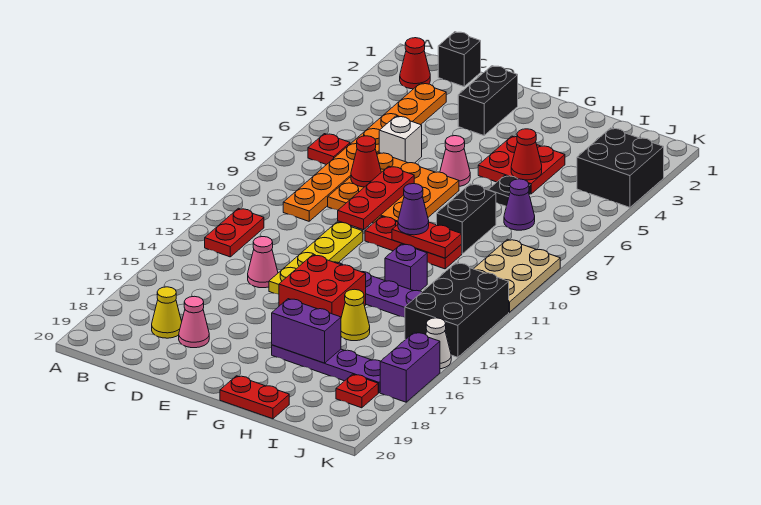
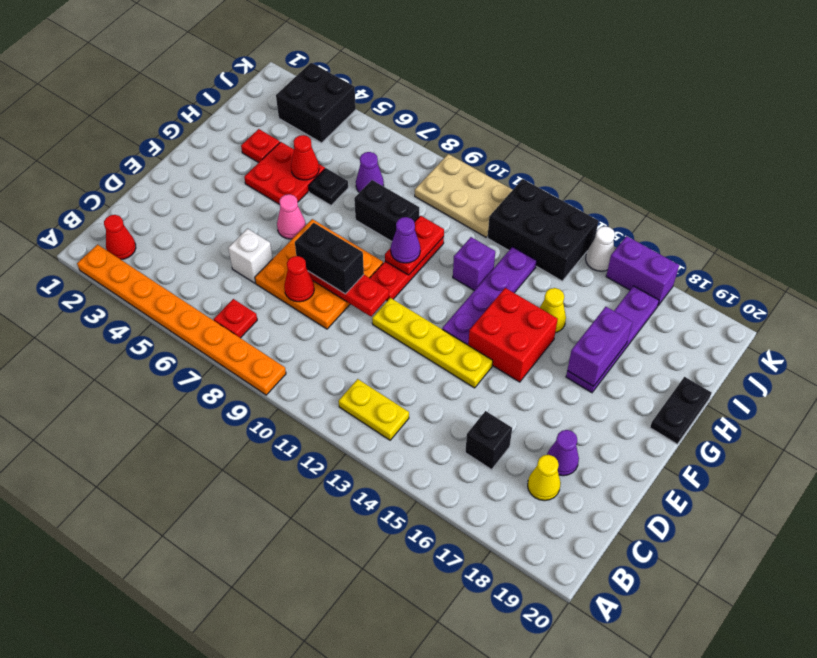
red 1x2 plate [205,208,264,257] -> yellow 1x2 plate [339,379,409,440]
black 1x1 brick [438,32,481,86] -> black 1x1 brick moved to [465,411,512,470]
orange 1x8 plate [283,83,446,221] -> orange 1x8 plate moved to [77,245,286,395]
pink 1x1 cone [248,237,278,288] -> none
pink 1x1 cone [179,296,209,348] -> purple 1x1 cone [547,430,579,476]
black 1x2 brick [458,66,518,135] -> black 1x2 brick moved to [295,223,364,294]
red 1x2 plate [220,376,289,419] -> black 1x2 plate [650,377,712,444]
red 1x1 plate [336,374,378,408] -> red 1x1 plate moved to [241,129,280,163]

